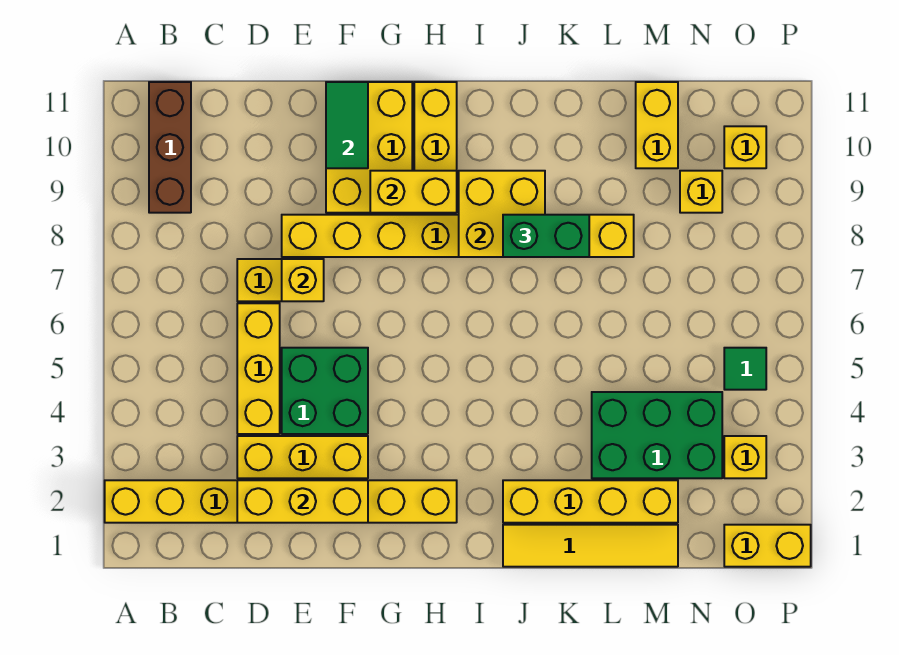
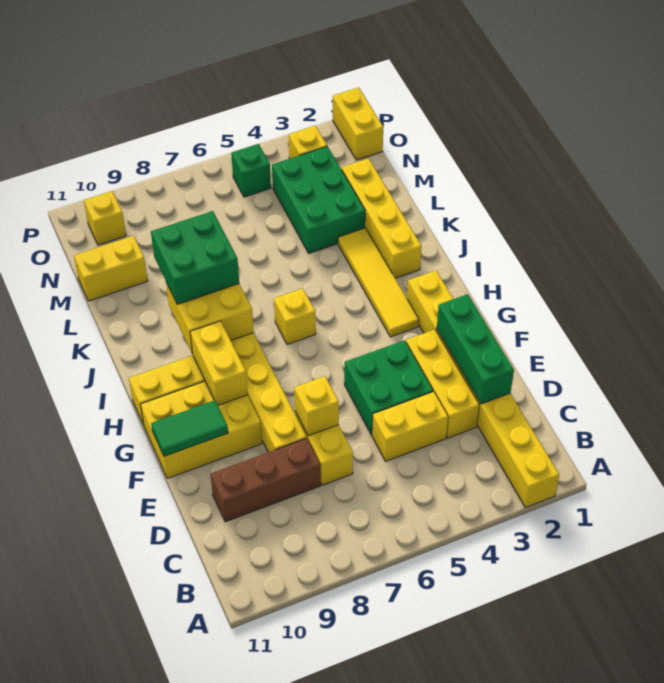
brown 1x3 brick [149,82,191,213] -> brown 1x3 brick moved to [211,438,321,522]
yellow 1x3 brick [237,480,368,523] -> green 1x3 brick [437,294,514,404]
yellow 1x3 brick [237,303,280,434] -> yellow 1x2 brick [372,391,448,461]
yellow 1x4 tile [503,525,678,567] -> yellow 1x4 tile moved to [338,228,419,337]
green 1x2 brick [503,215,589,257] -> green 2x2 brick [151,211,239,304]
yellow 1x1 brick [680,171,722,213] -> yellow 1x1 brick moved to [274,288,316,345]
green 1x1 tile [724,348,766,390] -> green 1x1 brick [231,144,271,197]

